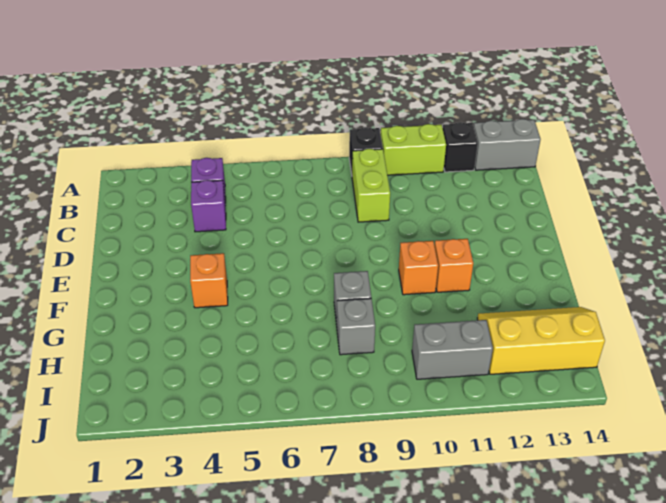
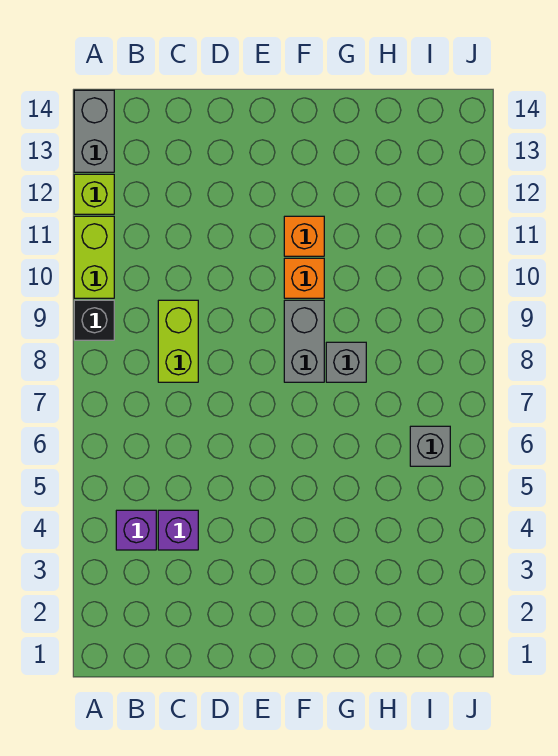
black 1x1 brick [443,122,478,172] -> lime 1x1 brick [74,174,114,214]
lime 1x2 brick [352,149,390,222] -> lime 1x2 brick turned to [158,300,198,382]
orange 1x1 brick [190,253,228,308] -> none
grey 1x1 brick [337,298,375,355] -> grey 1x1 brick moved to [410,426,450,466]
yellow 2x3 slope [477,307,605,374] -> none
grey 1x2 brick [412,320,493,379] -> grey 1x2 brick moved to [284,300,324,382]

